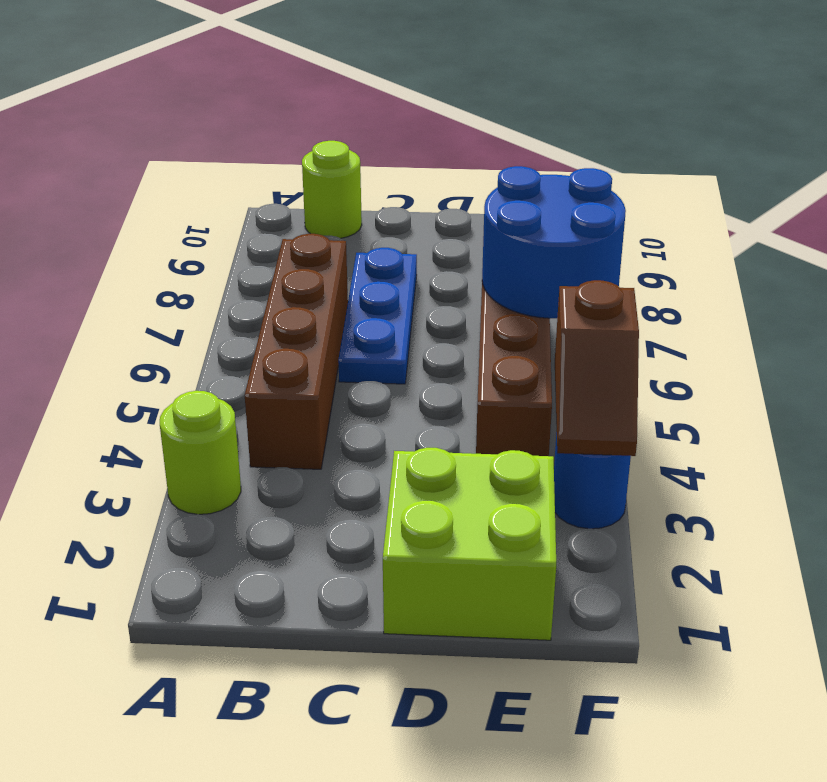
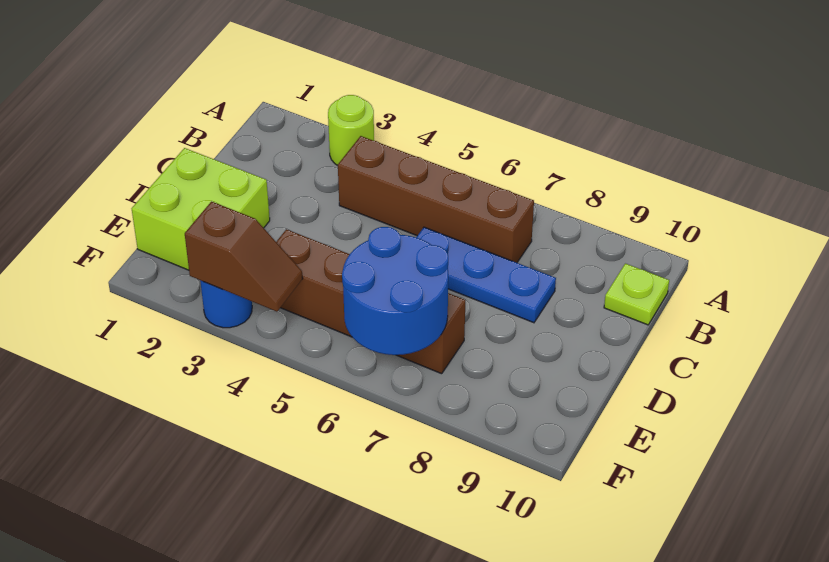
lime 1x1 round brick [302,141,362,238] -> lime 1x1 plate [604,264,669,325]
brown 1x2 slope [555,280,639,456] -> brown 1x2 slope turned to [185,202,303,312]

